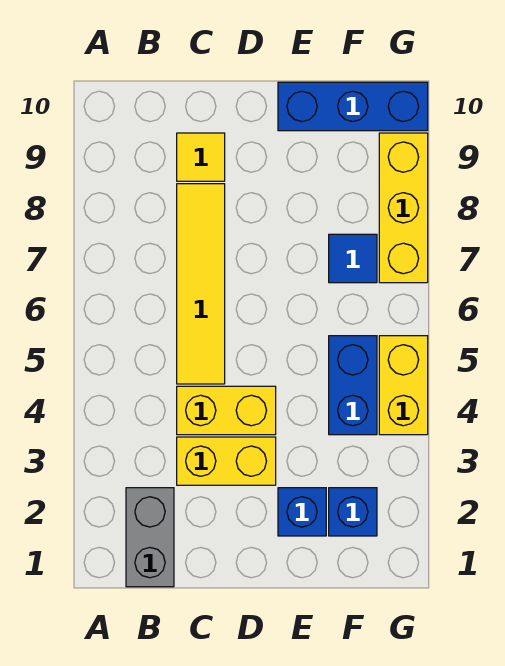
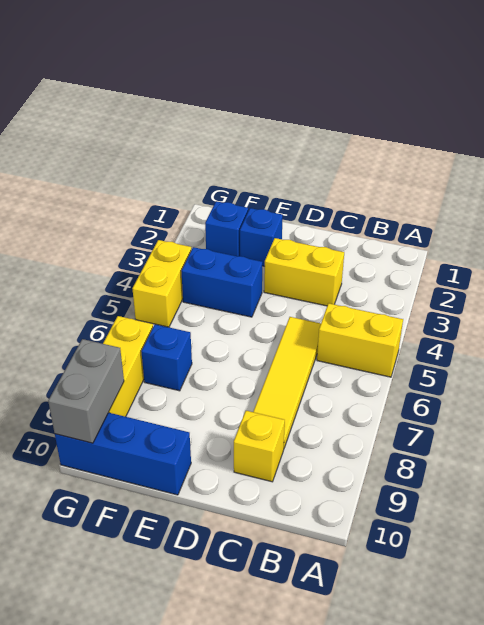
grey 1x2 brick [126,488,174,587] -> grey 1x2 brick moved to [48,339,124,443]
yellow 1x2 brick [177,386,276,435] -> yellow 1x2 brick moved to [317,303,403,377]
yellow 1x1 tile [177,133,225,181] -> yellow 1x1 brick [234,411,285,482]
blue 1x2 brick [329,336,377,435] -> blue 1x2 brick turned to [181,247,263,317]
blue 1x1 tile [329,234,377,283] -> blue 1x1 brick [141,324,192,391]

